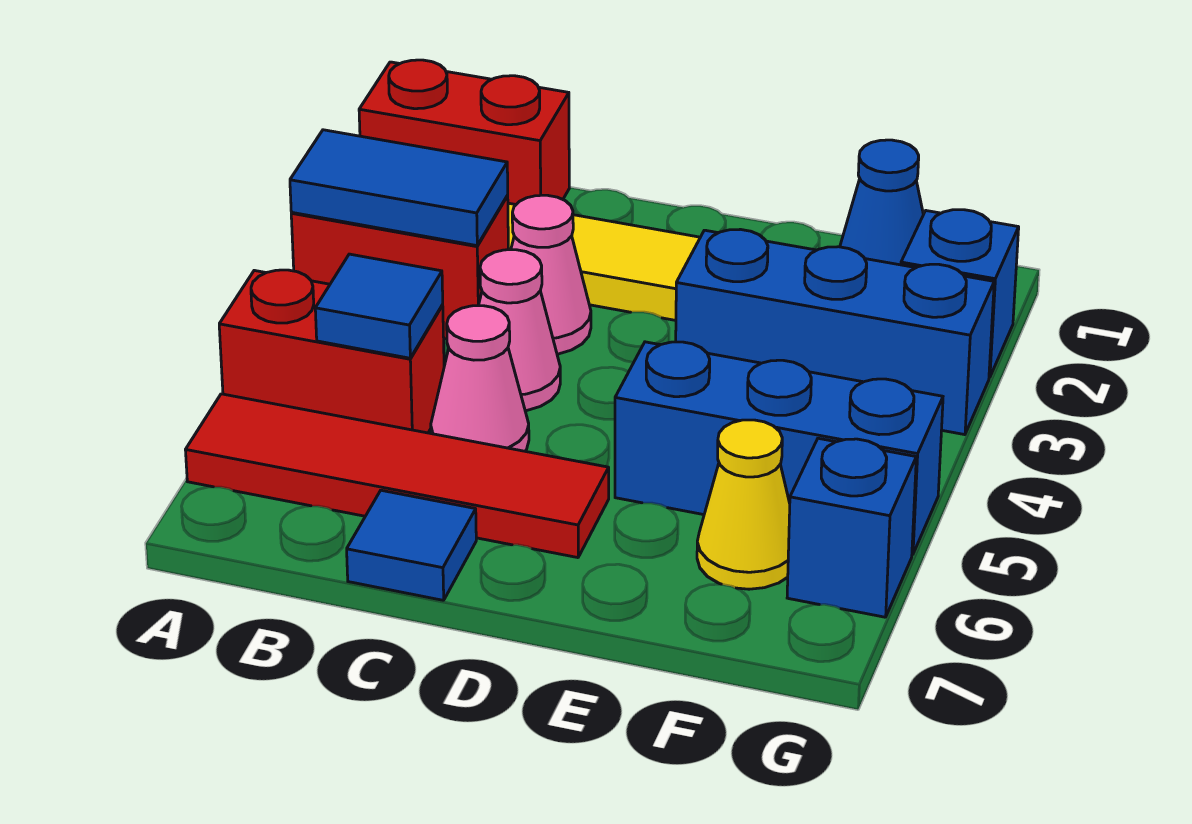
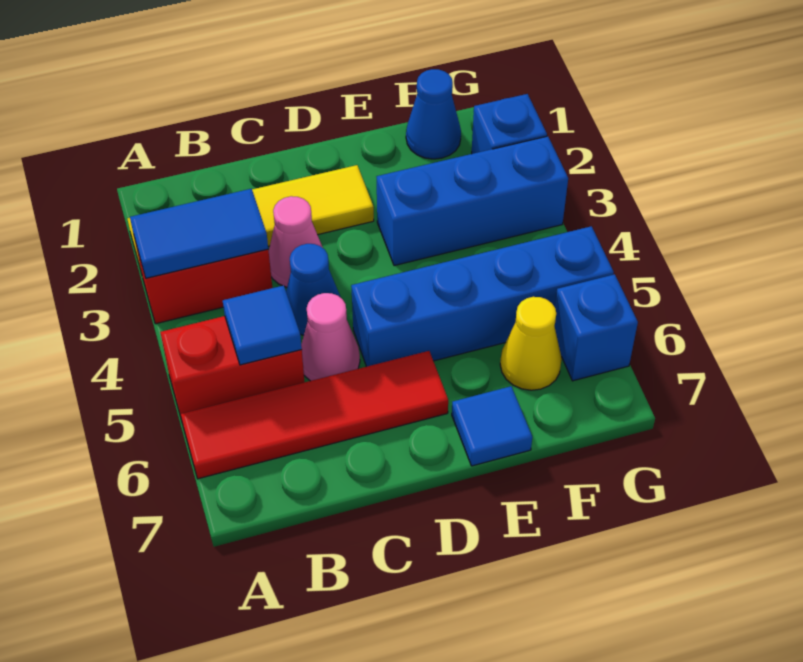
red 1x2 brick [359,60,569,205] -> none
pink 1x1 cone [479,250,560,411] -> blue 1x1 cone [286,244,341,335]
blue 1x1 tile [347,490,476,600] -> blue 1x1 tile moved to [452,386,532,466]
blue 1x3 brick [615,342,943,554] -> blue 1x4 brick [351,226,614,367]

